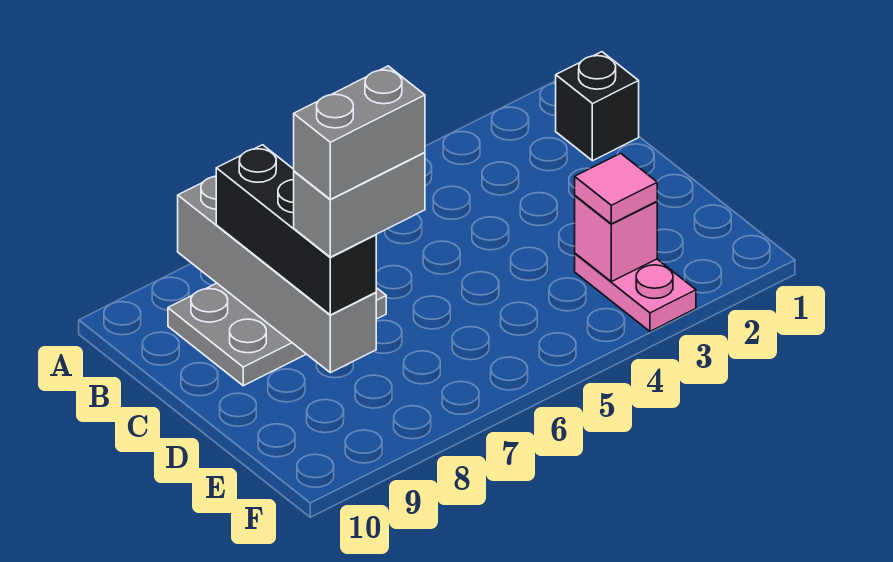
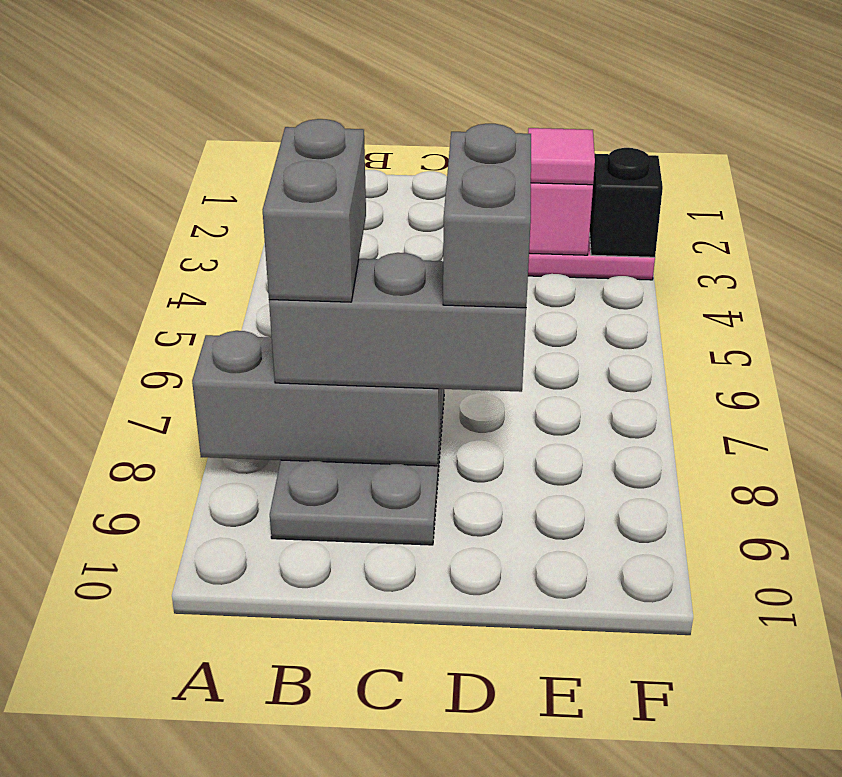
grey 1x4 brick [178,176,376,373] -> grey 1x3 brick [192,331,441,466]
black 1x1 brick [556,52,639,161] -> black 1x1 brick moved to [590,148,663,257]
black 1x3 brick [216,145,376,315] -> grey 1x3 brick [269,253,526,392]
grey 1x2 brick [294,66,425,199] -> grey 1x2 brick moved to [263,119,366,302]

